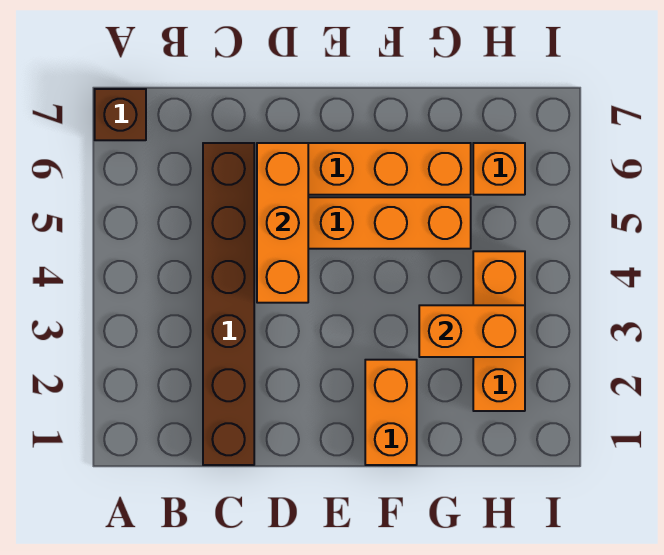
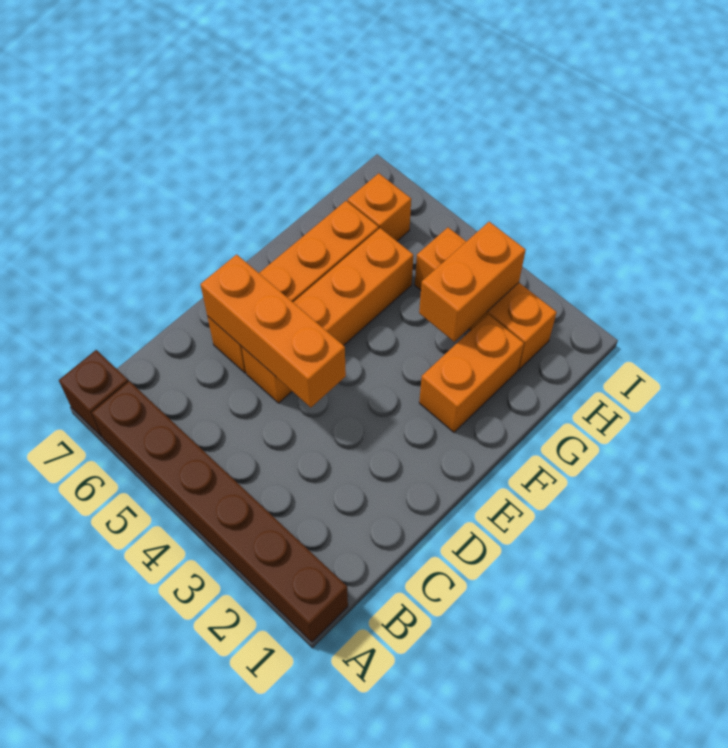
brown 1x6 brick [203,143,254,465] -> brown 1x6 brick moved to [92,381,348,642]
orange 1x2 brick [365,360,417,465] -> orange 1x2 brick turned to [419,315,524,432]

